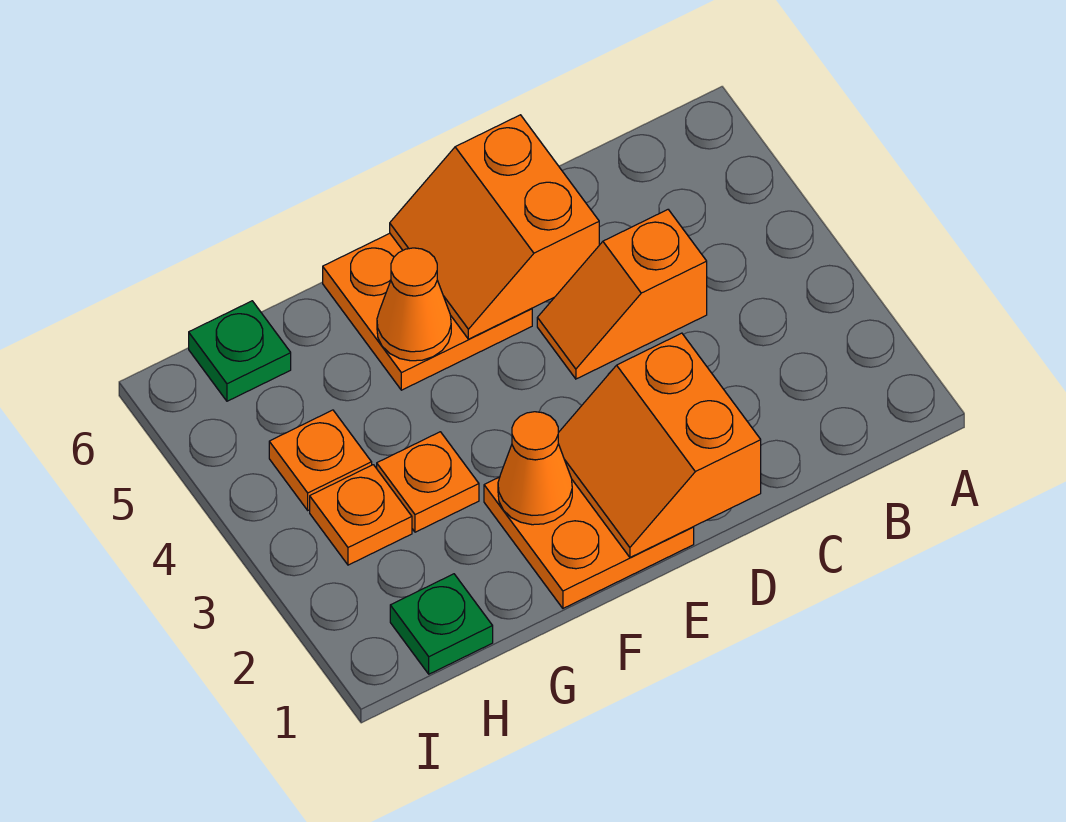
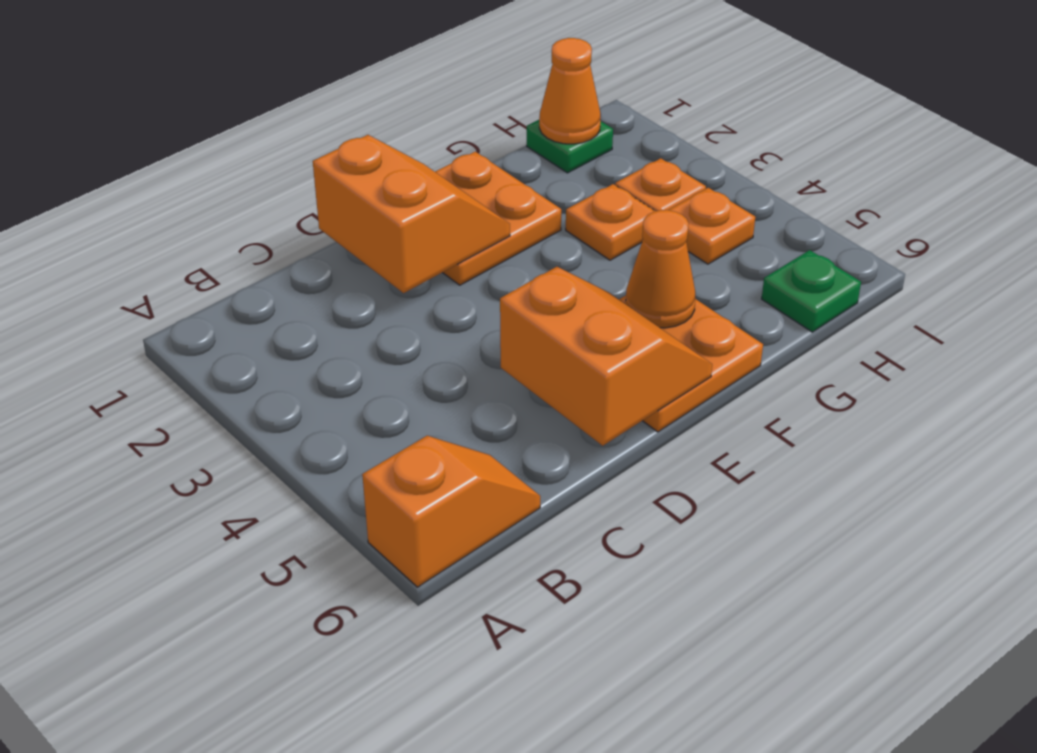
orange 1x2 slope [537,210,707,379] -> orange 1x2 slope moved to [362,436,540,587]
orange 1x1 cone [498,412,572,525] -> orange 1x1 cone moved to [539,38,601,144]

